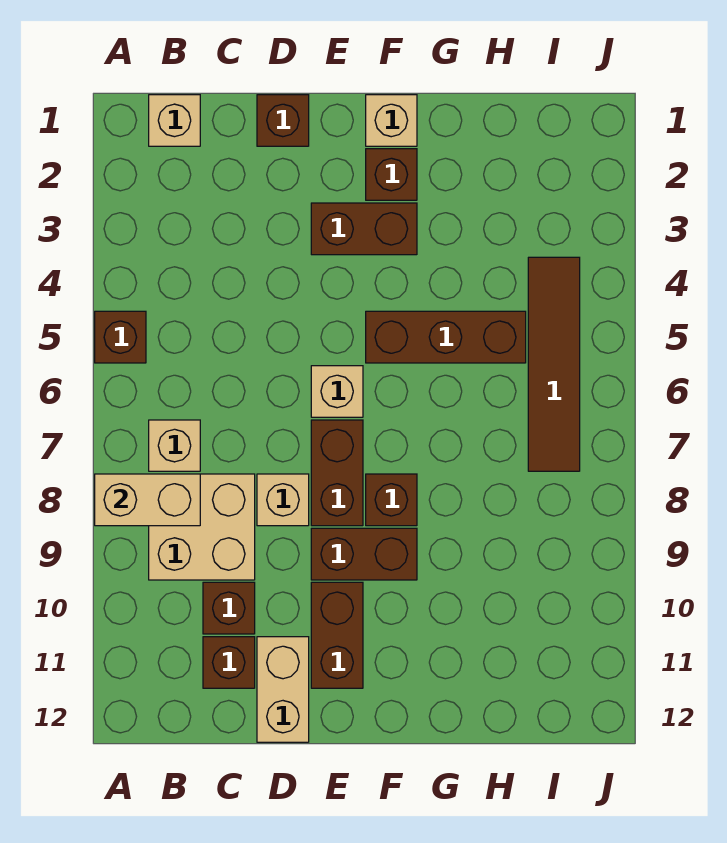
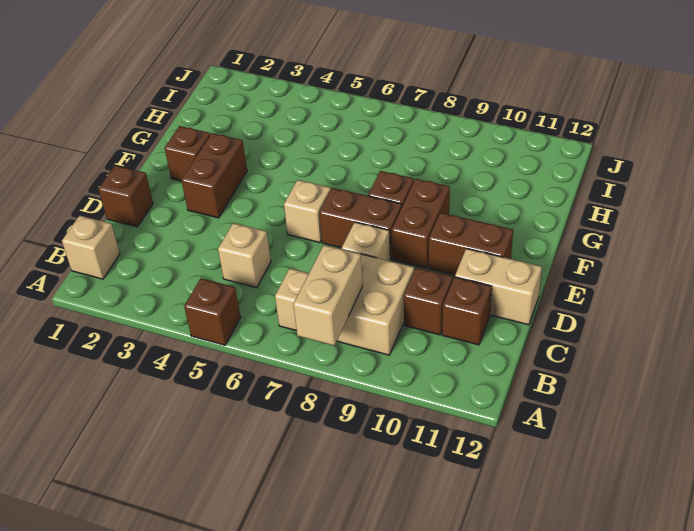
tan 1x1 brick [366,95,417,146] -> tan 1x1 brick moved to [218,223,271,288]
brown 1x3 brick [366,311,526,363] -> none
brown 1x4 tile [528,257,580,471] -> none

